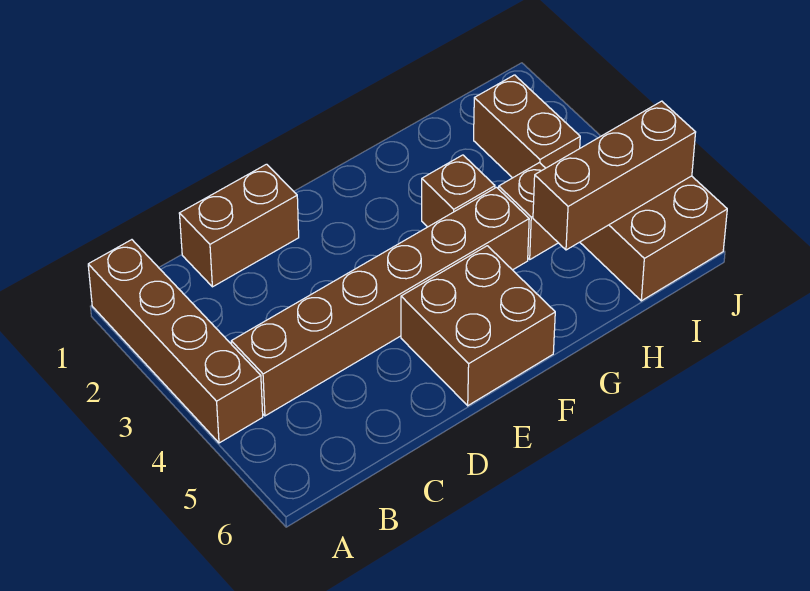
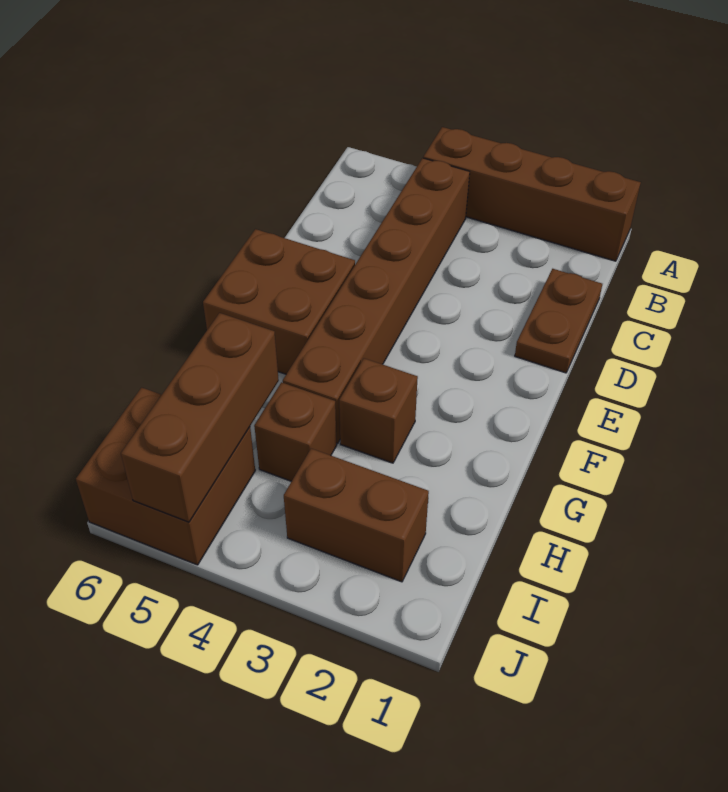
brown 1x2 brick [179,164,299,287] -> brown 1x2 plate [515,269,602,373]

